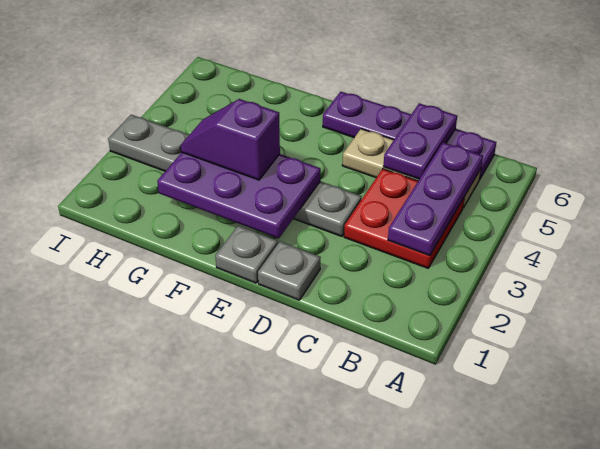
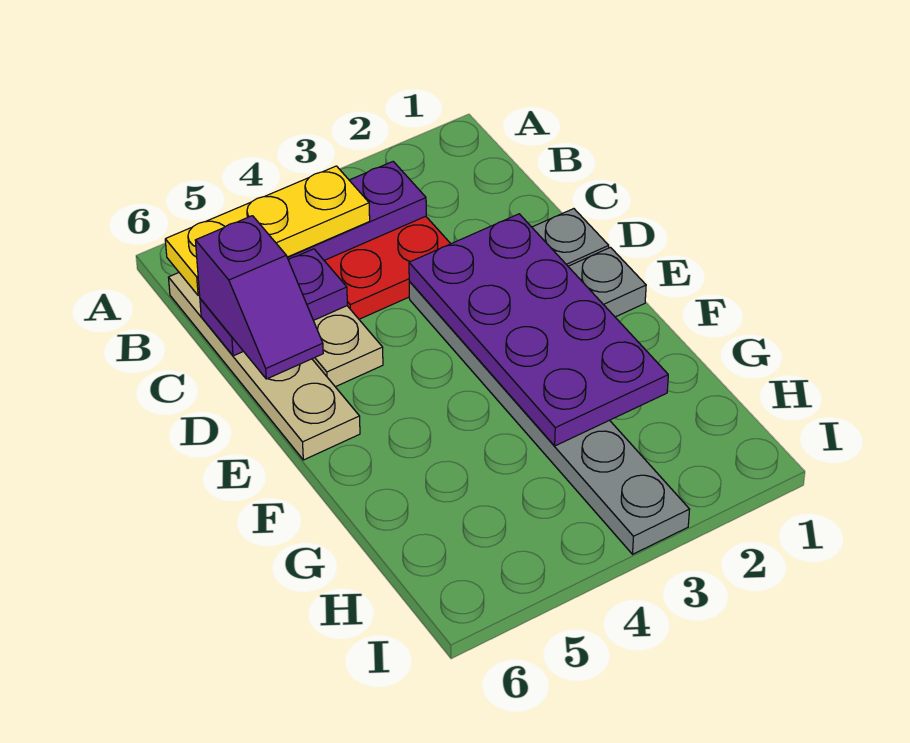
none -> yellow 1x3 plate [165,166,370,296]
purple 1x4 plate [323,92,496,180] -> tan 1x4 plate [168,273,360,460]
purple 2x3 plate [157,153,321,238] -> purple 2x4 plate [409,214,668,446]
purple 1x2 slope [181,99,280,180] -> purple 1x2 slope moved to [195,216,323,379]

